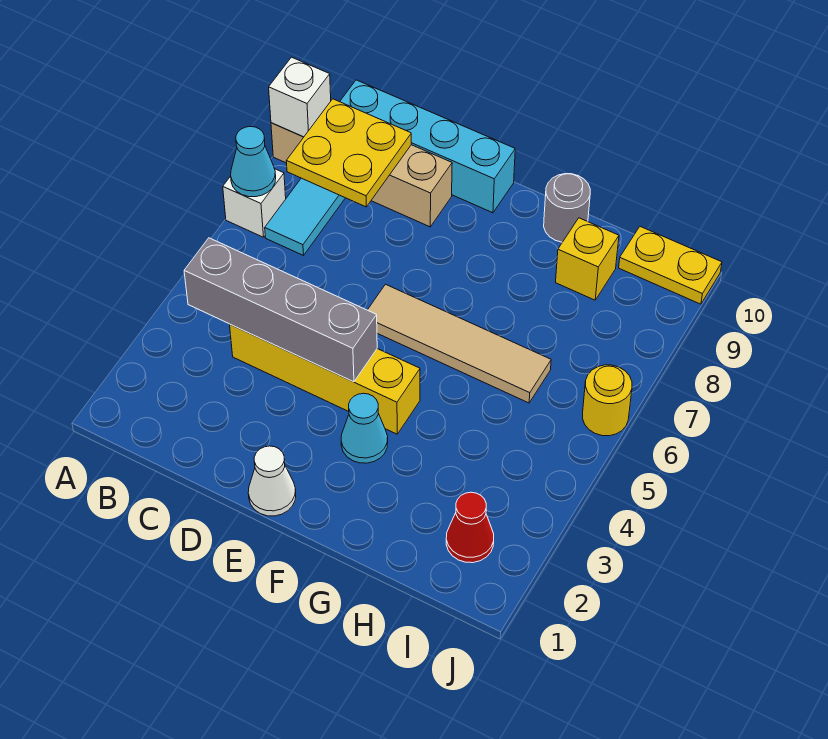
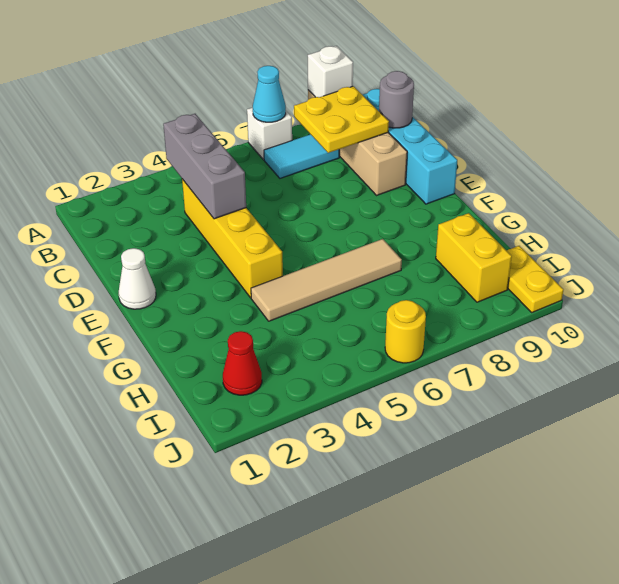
grey 1x4 brick [184,238,377,382] -> grey 1x3 brick [163,114,246,219]
tan 1x4 tile [368,284,551,403] -> tan 1x4 tile turned to [251,239,402,321]
cyan 1x1 cone [341,393,388,463] -> none
grey 1x1 round brick [544,174,590,242] -> grey 1x1 round brick moved to [379,71,414,128]
yellow 1x1 brick [556,218,619,300] -> yellow 1x2 brick [436,213,512,302]

